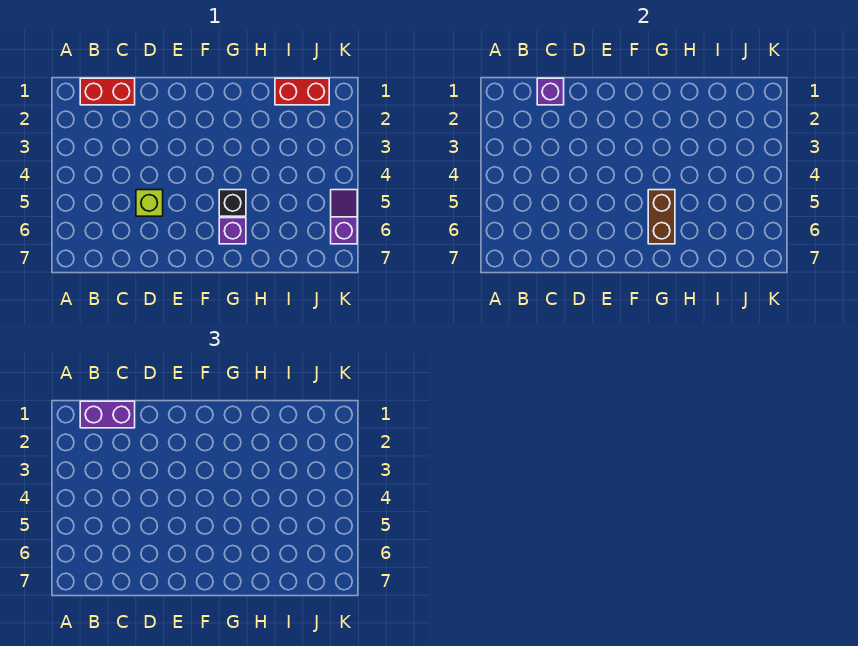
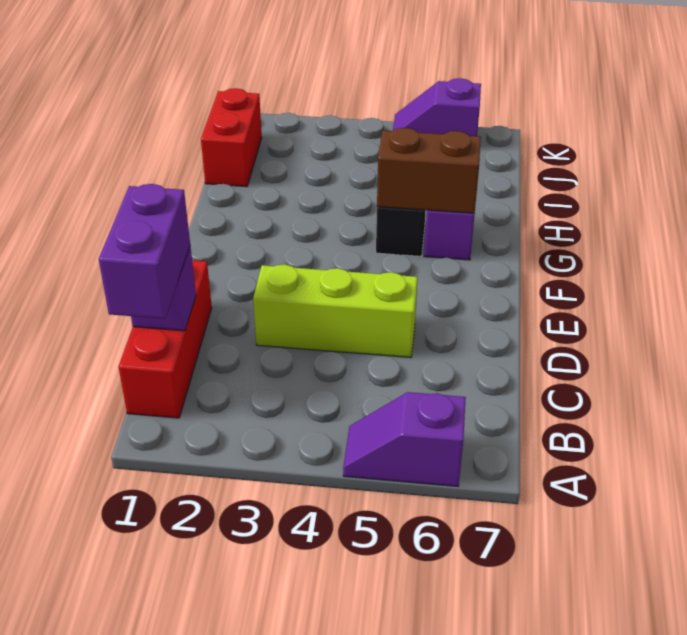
none -> purple 1x2 slope [343,392,466,486]
red 1x2 brick [80,78,135,105] -> red 1x3 brick [119,260,212,418]
lime 1x1 brick [136,190,163,216] -> lime 1x3 brick [253,264,418,358]

